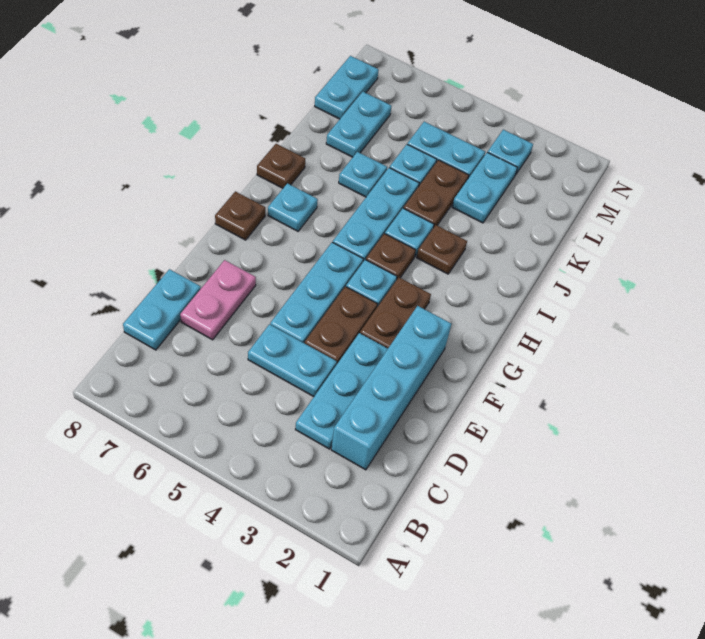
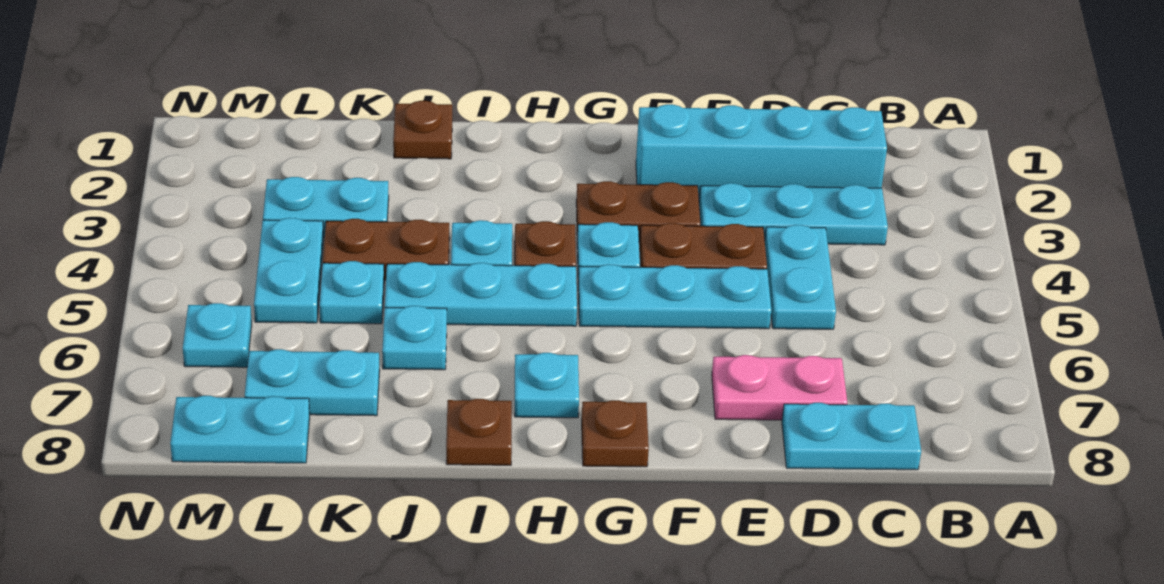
brown 1x1 plate [417,225,467,274] -> brown 1x1 plate moved to [393,101,452,159]
cyan 1x1 plate [488,130,533,175] -> cyan 1x1 plate moved to [183,303,252,367]

